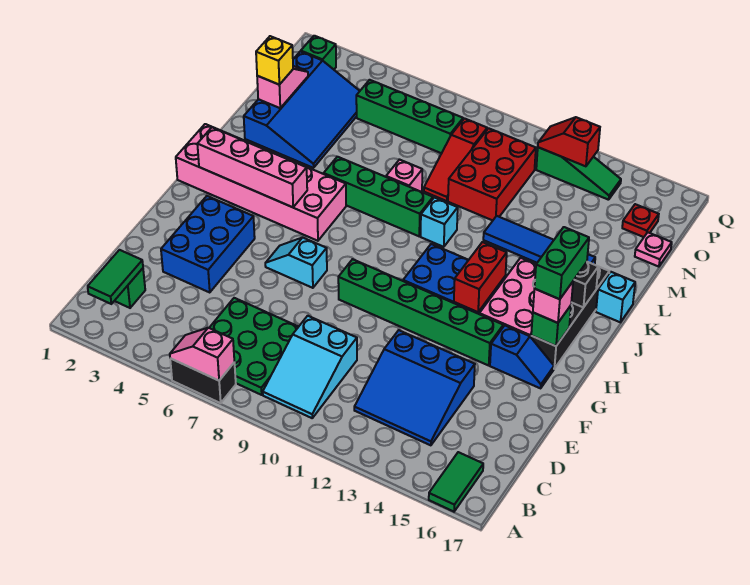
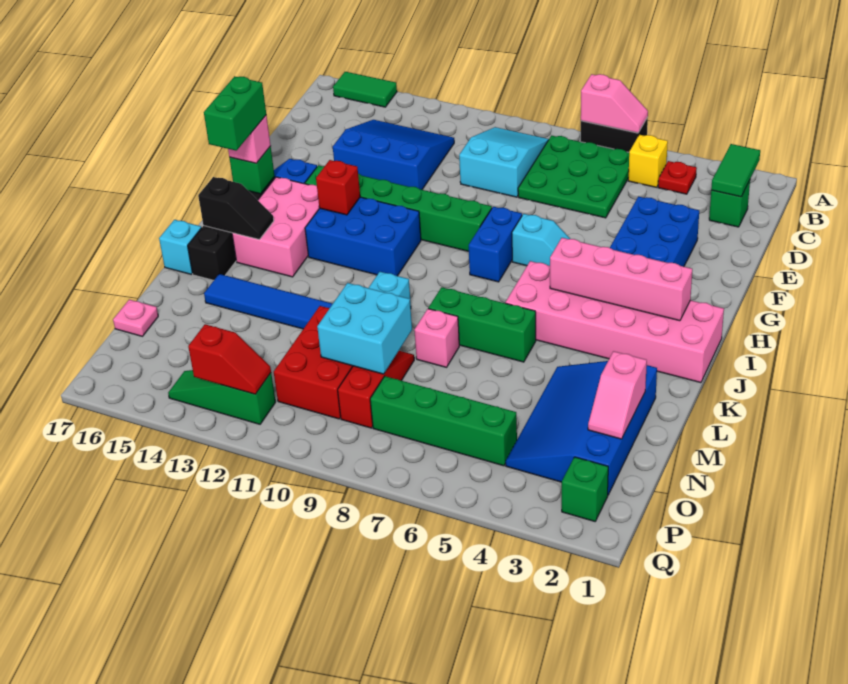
green 1x2 tile [429,452,483,512] -> green 1x2 tile turned to [333,72,397,107]
none -> blue 1x2 brick [469,207,522,282]
red 1x2 brick [454,242,507,312] -> red 1x1 brick [316,160,360,215]
green 1x4 brick [324,157,433,236] -> green 1x3 brick [428,287,536,362]
yellow 1x1 brick [256,36,293,85] -> yellow 1x1 brick moved to [628,135,668,187]
none -> cyan 2x2 brick [317,283,412,374]
red 1x1 plate [622,204,659,237] -> red 1x1 plate moved to [658,161,697,194]

